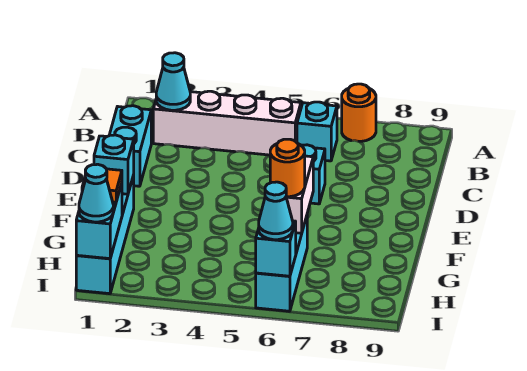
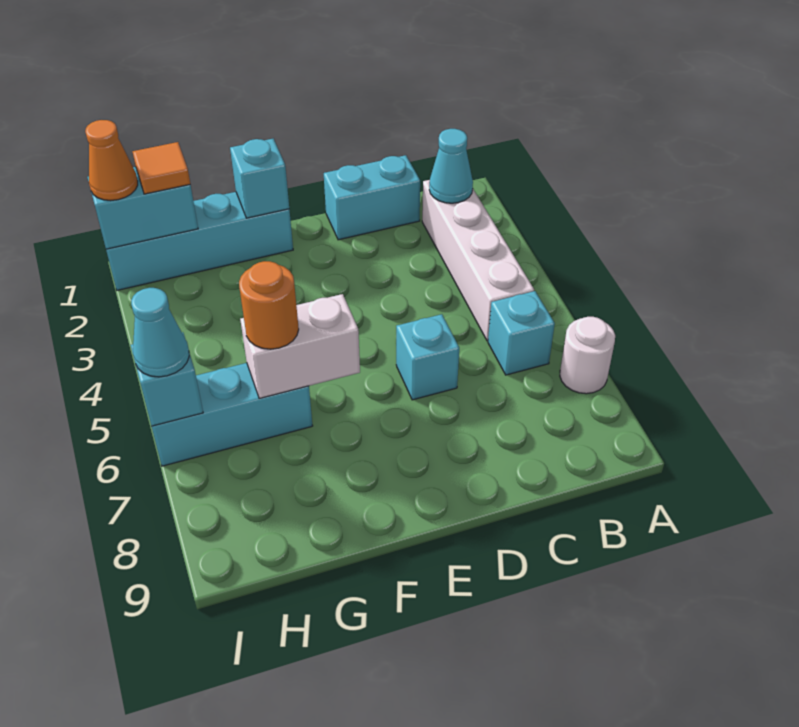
orange 1x1 round brick [342,84,376,141] -> white 1x1 round brick [560,317,615,394]
cyan 1x1 cone [79,164,113,222] -> orange 1x1 cone [85,120,138,201]

